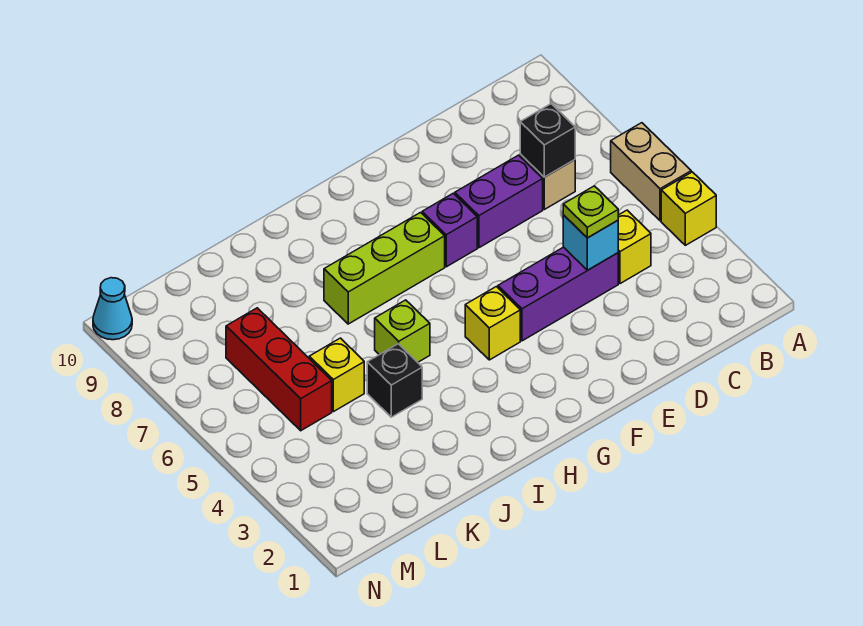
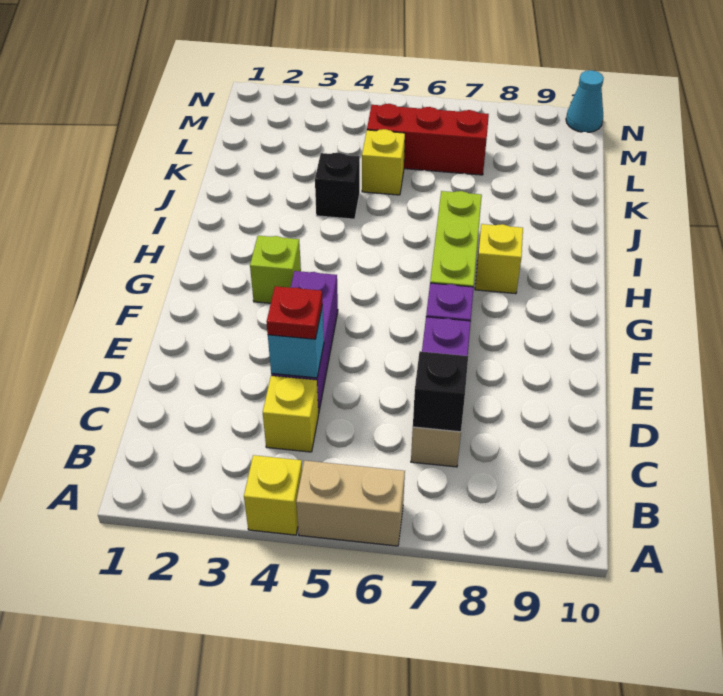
lime 1x1 plate [563,186,618,238] -> red 1x1 plate [267,286,323,339]
yellow 1x1 brick [465,287,520,360] -> yellow 1x1 brick moved to [475,224,523,294]
lime 1x1 brick [375,300,430,362] -> lime 1x1 brick moved to [250,236,301,303]

